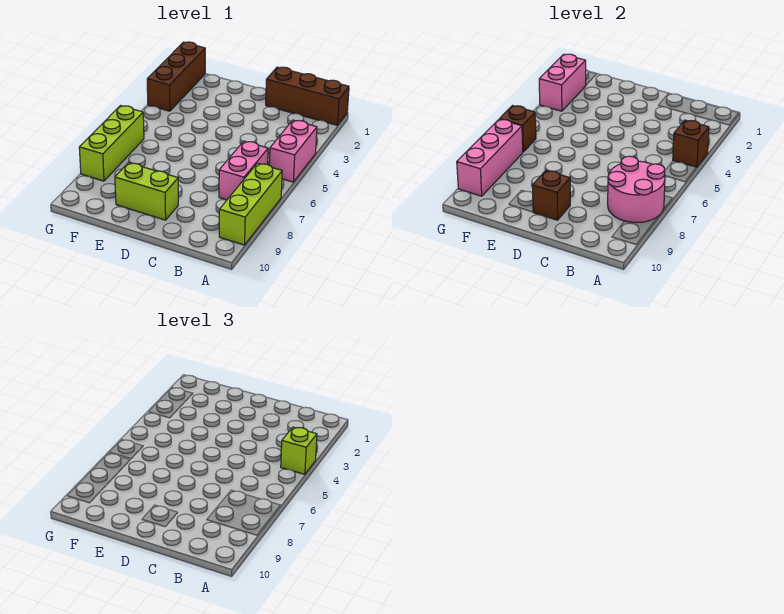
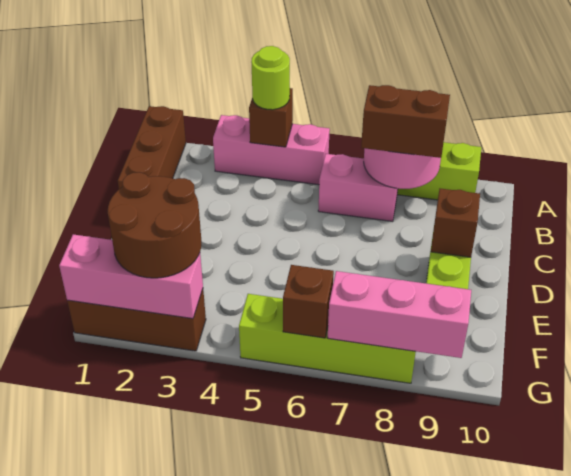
pink 1x2 brick [269,120,317,182] -> pink 1x3 brick [213,115,330,185]
lime 1x1 brick [281,427,317,474] -> lime 1x1 round brick [251,46,290,110]
none -> brown 1x2 brick [361,85,450,158]
none -> brown 2x2 round brick [108,172,201,278]
pink 1x2 brick [539,54,586,111] -> pink 1x3 brick [59,234,203,319]
lime 1x3 brick [79,106,144,181] -> lime 1x4 brick [239,294,416,383]

